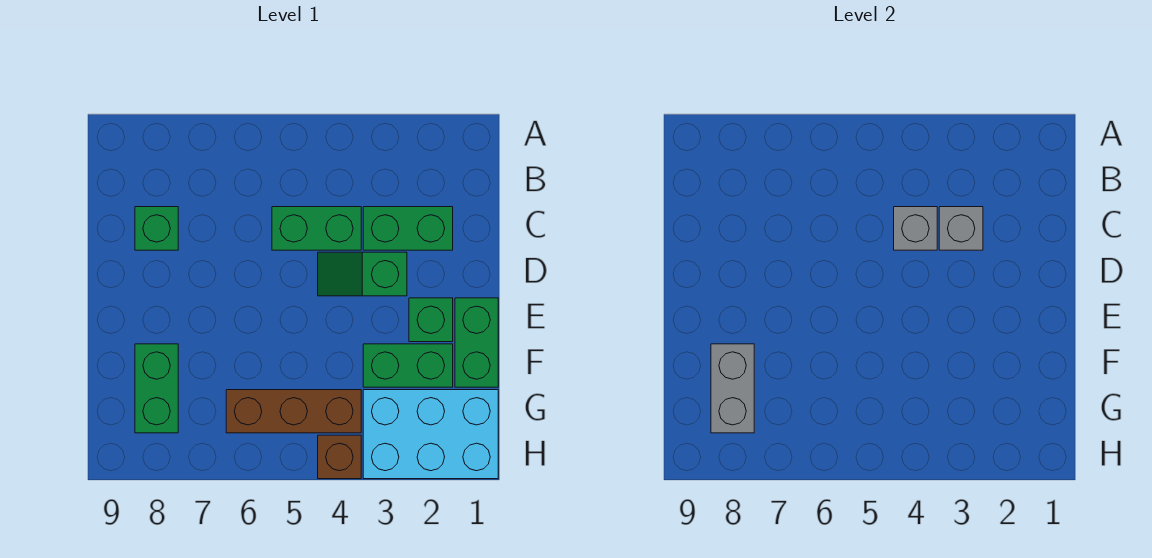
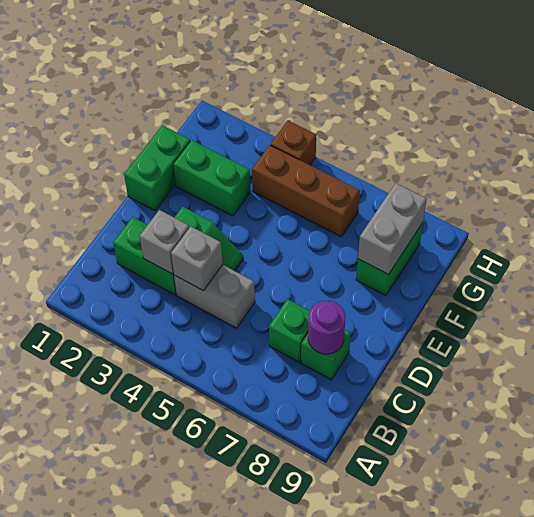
green 1x2 brick [272,207,361,250] -> grey 1x2 brick [174,265,255,328]
none -> purple 1x1 round brick [308,301,346,354]
green 1x1 brick [409,298,453,342] -> green 1x1 brick moved to [269,299,310,362]
cyan 2x3 brick [363,390,498,479] -> none

